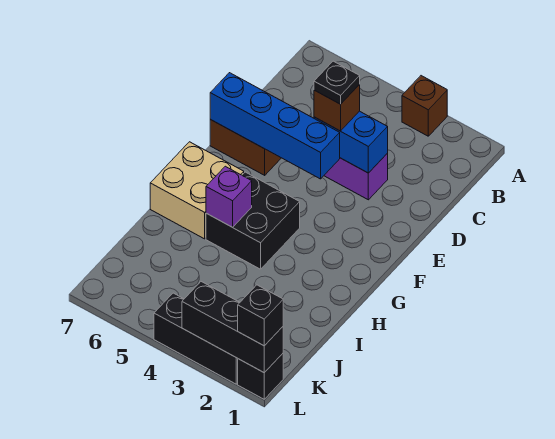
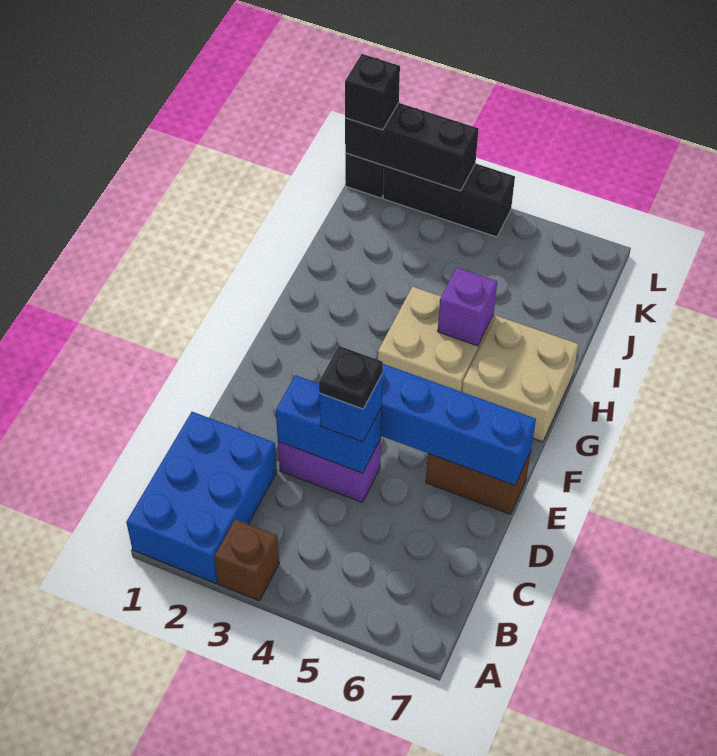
none -> blue 2x3 brick [126,412,277,583]
brown 1x1 brick [314,85,360,131] -> blue 1x1 brick [319,374,383,442]
black 2x2 brick [206,172,300,269] -> tan 2x2 brick [378,287,493,392]

